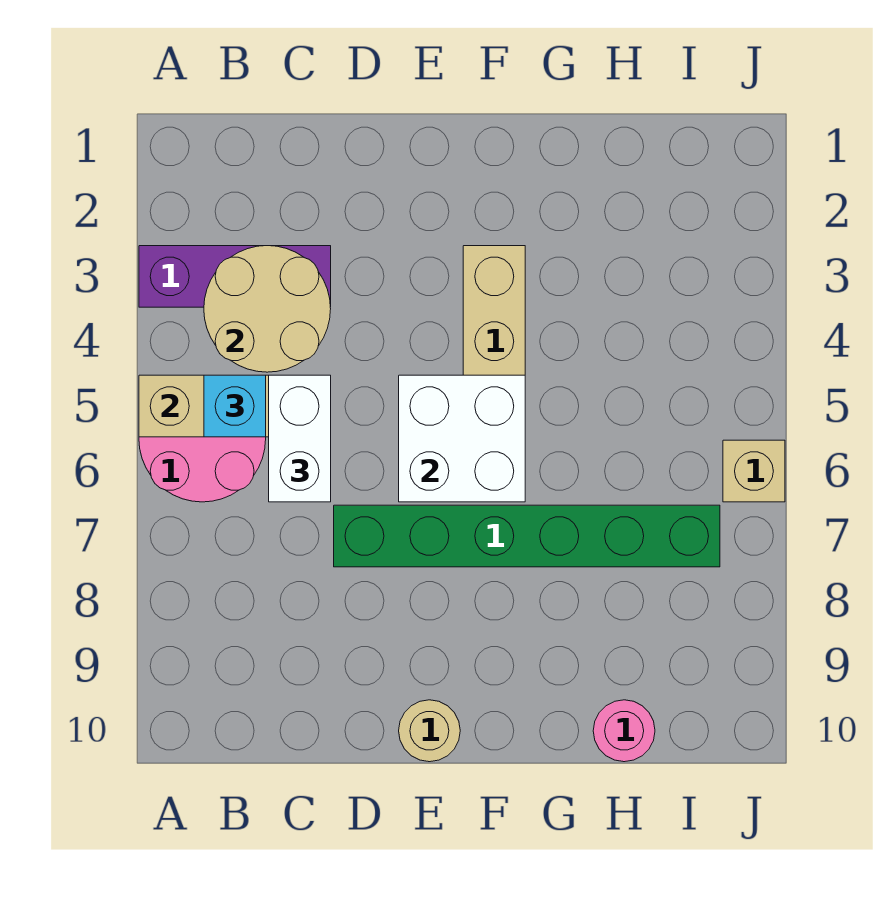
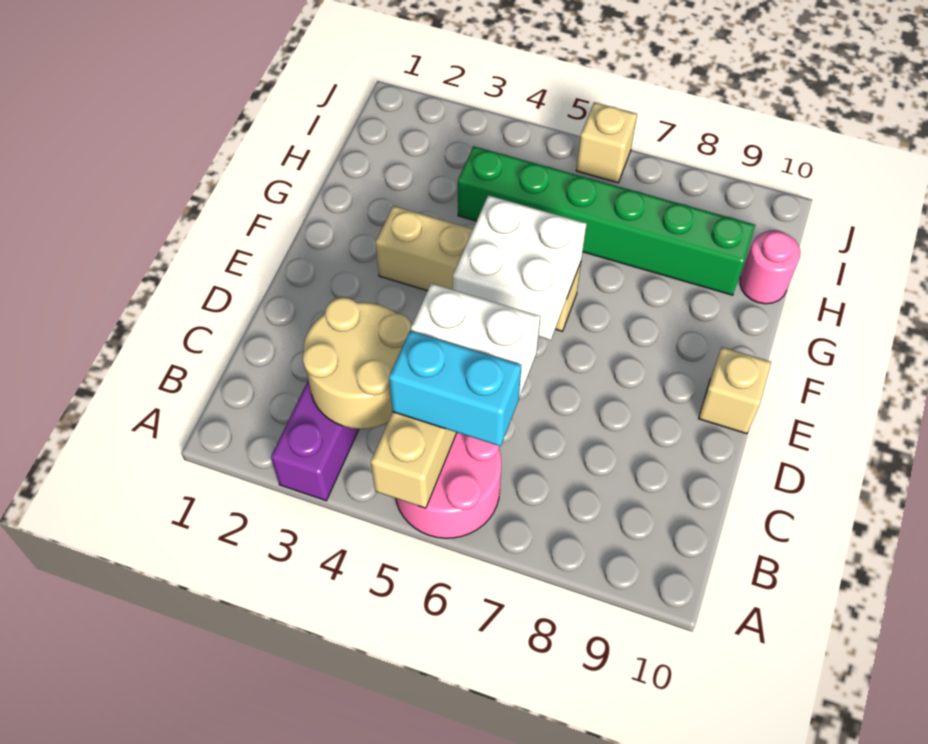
cyan 1x1 brick [204,375,266,437] -> cyan 1x2 brick [389,331,521,446]
green 1x6 brick [334,505,720,567] -> green 1x6 brick turned to [458,146,755,295]
tan 1x1 round brick [399,700,460,762] -> tan 1x1 brick [698,347,771,434]

